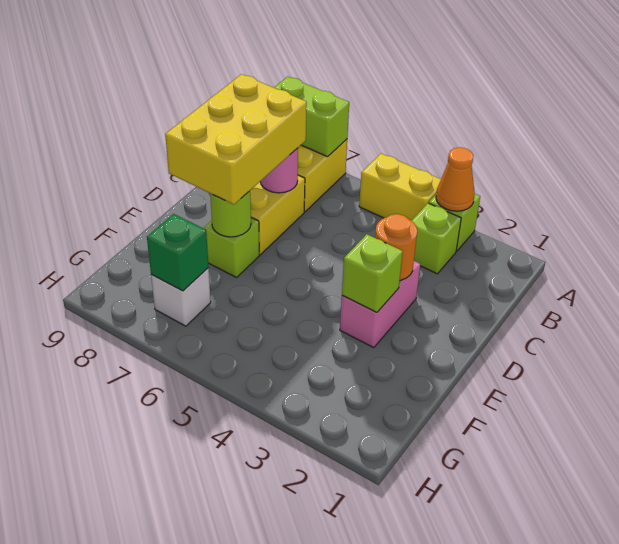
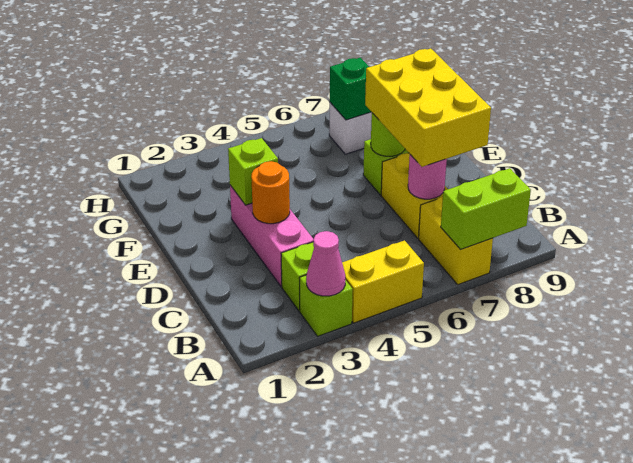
orange 1x1 cone [436,147,475,211] -> pink 1x1 cone [306,231,345,296]
pink 1x2 brick [340,261,420,348] -> pink 1x3 brick [230,185,313,287]

